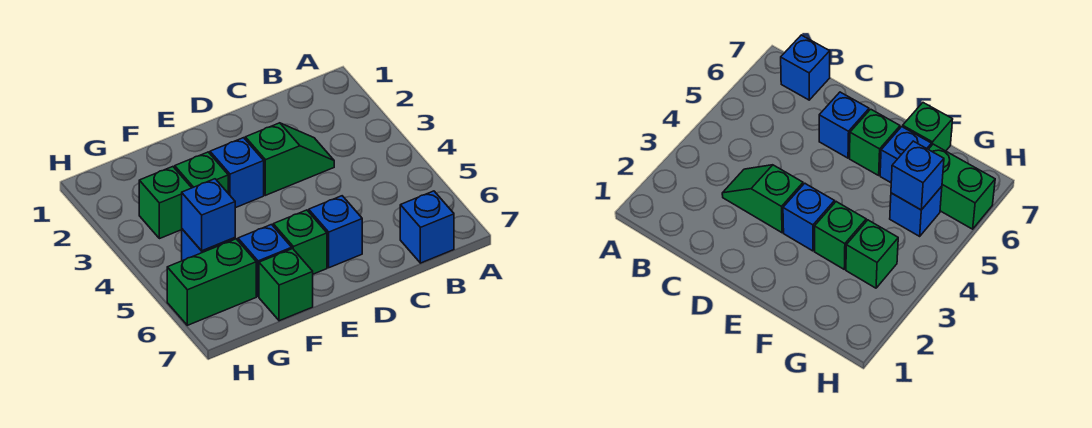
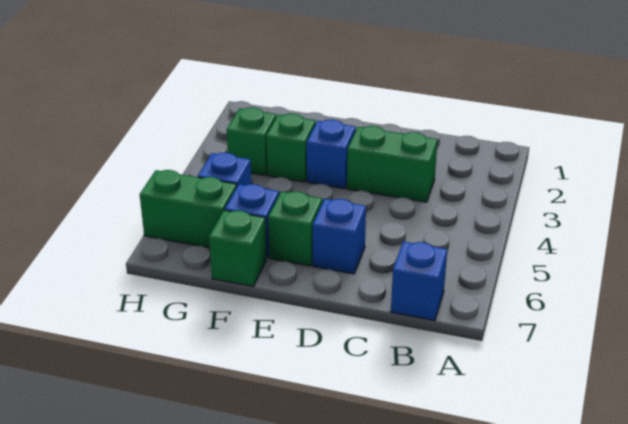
green 1x2 slope [245,123,334,195] -> green 1x2 brick [347,126,438,202]
blue 1x1 brick [182,179,235,251] -> none

